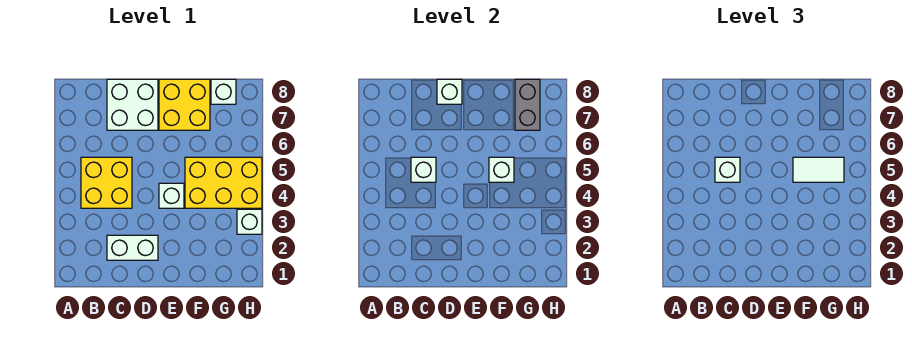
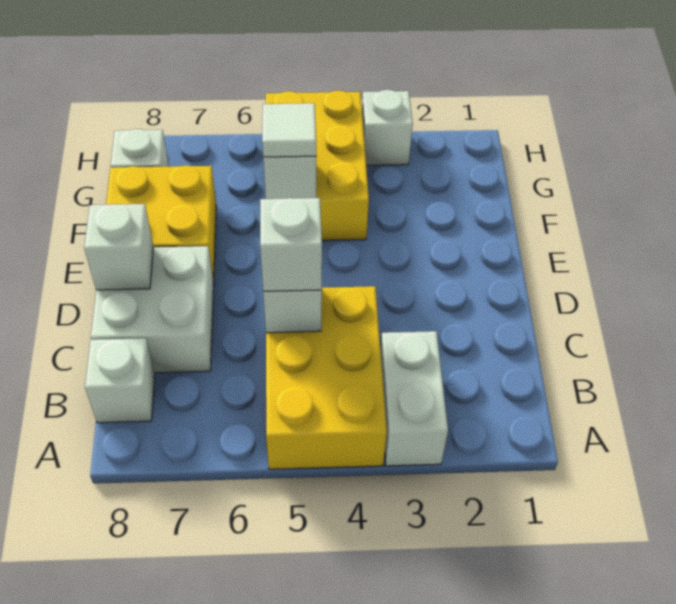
yellow 2x2 brick [81,157,132,208] -> yellow 2x3 brick [266,286,387,469]
white 1x2 brick [107,235,158,260] -> white 1x2 brick moved to [380,331,448,466]
white 1x1 brick [159,183,184,208] -> white 1x1 brick moved to [85,338,155,423]
white 1x2 tile [793,157,844,182] -> white 1x1 tile [262,103,316,157]
grey 1x2 brick [515,79,540,130] -> none

